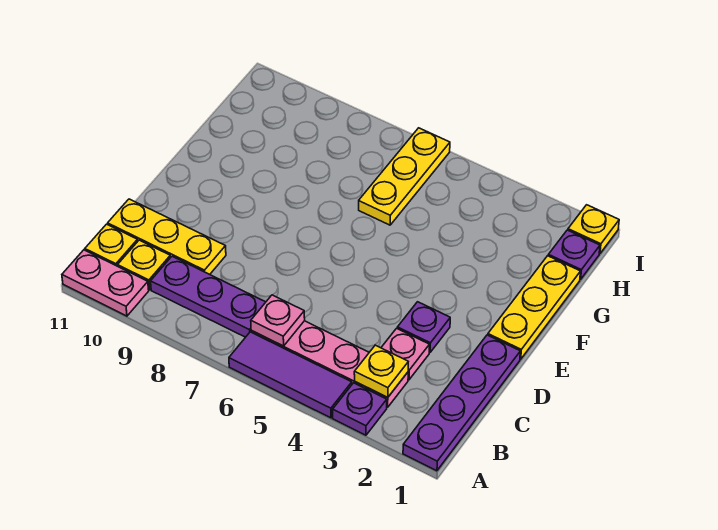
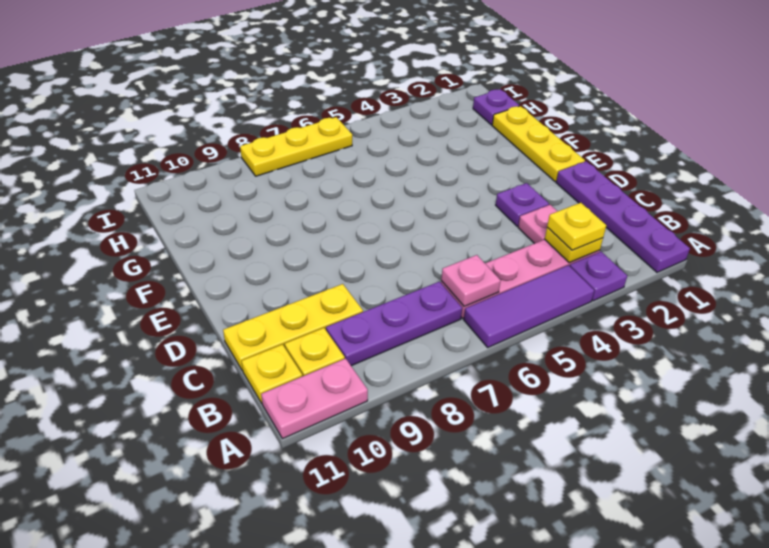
yellow 1x3 plate [359,128,450,225] -> yellow 1x3 plate turned to [240,117,352,176]
yellow 1x1 plate [568,205,619,254] -> yellow 1x1 plate moved to [547,203,606,250]

